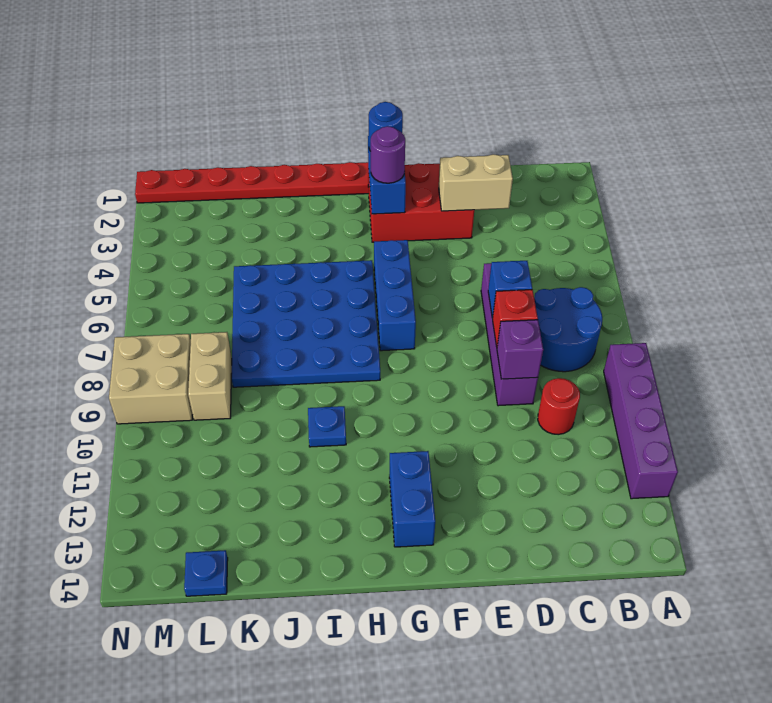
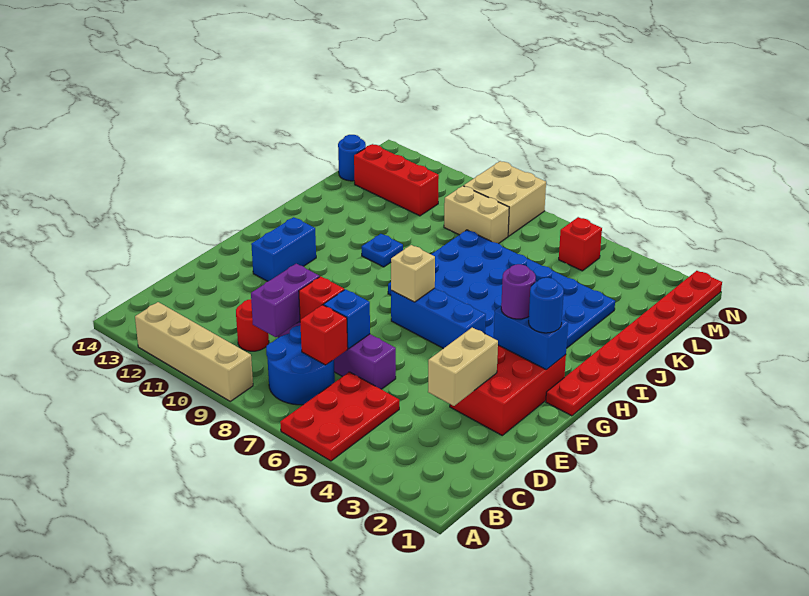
none -> red 2x3 plate [280,372,399,461]
purple 1x4 brick [604,343,678,499] -> tan 1x4 brick [135,302,253,401]
none -> red 1x1 brick [300,305,348,365]
purple 1x1 brick [497,320,543,379] -> purple 1x2 brick [251,264,319,337]
none -> tan 1x1 brick [391,245,435,302]
blue 1x2 brick [389,451,435,547] -> blue 1x2 brick turned to [251,217,316,281]
blue 4x4 plate [232,260,380,387] -> blue 4x6 plate [388,230,615,348]
none -> red 1x3 brick [354,144,439,216]
blue 1x1 plate [184,550,228,596] -> blue 1x1 round brick [338,135,366,181]
none -> red 1x1 brick [559,217,602,271]

